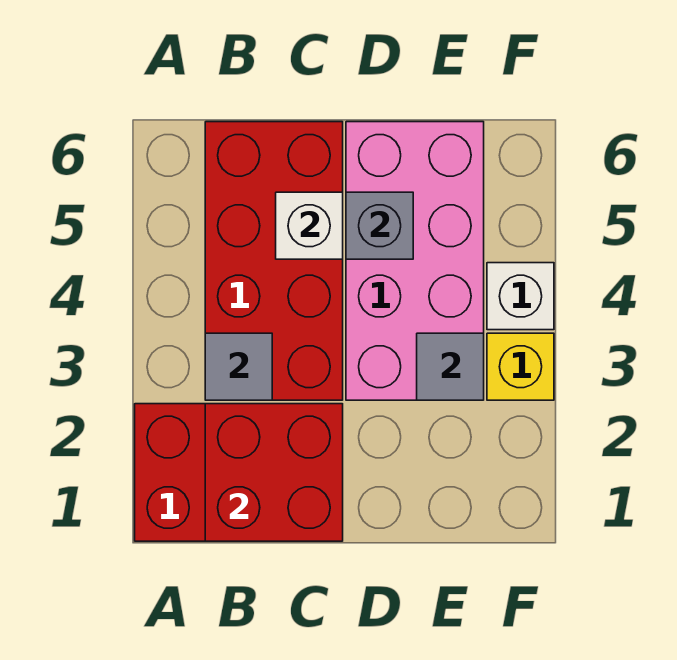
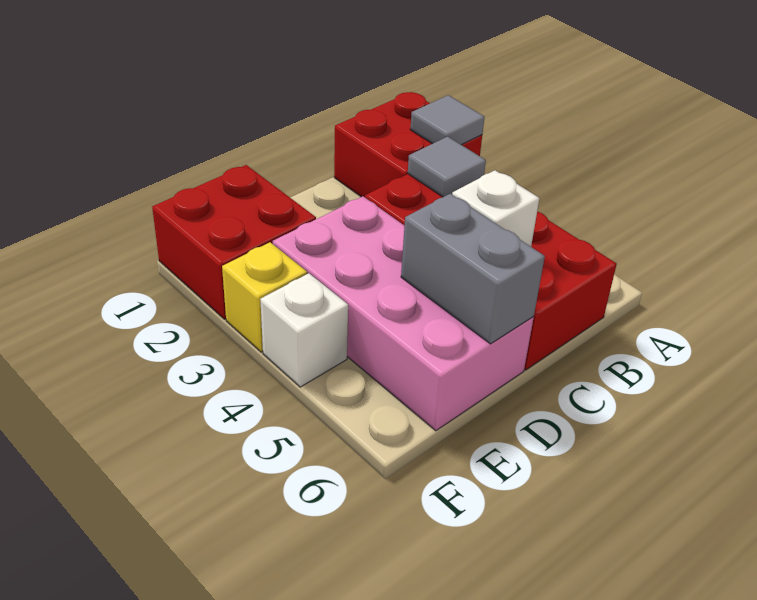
red 2x2 brick [205,404,343,541] -> red 2x2 brick moved to [152,165,316,319]
grey 1x1 brick [346,192,413,259] -> grey 1x2 brick [401,194,545,344]
grey 1x1 tile [417,333,484,400] -> grey 1x1 tile moved to [410,95,484,145]

